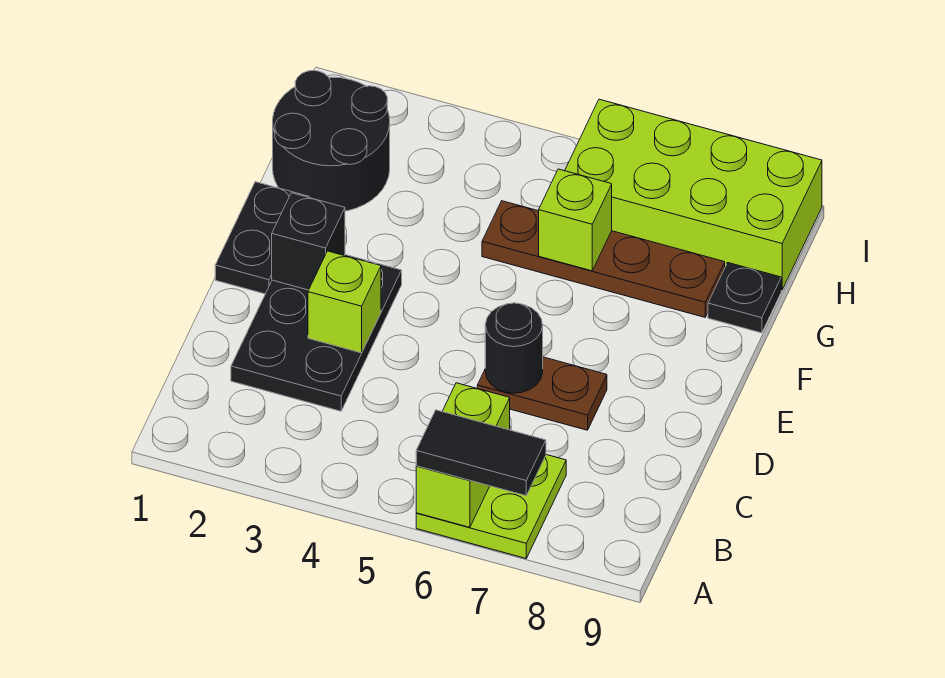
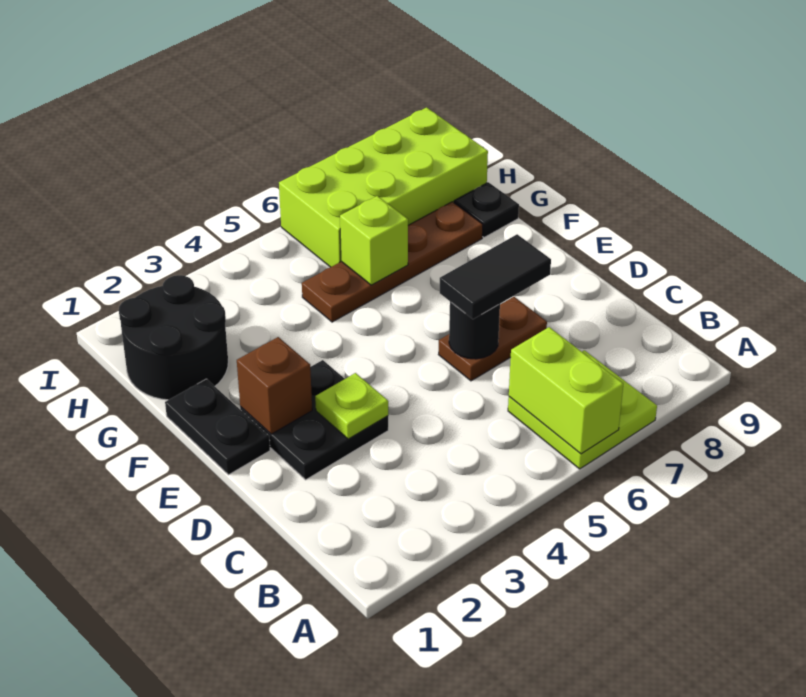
black 1x2 tile [416,410,546,496] -> black 1x2 tile moved to [440,234,551,319]
black 2x3 plate [231,255,402,411] -> black 2x2 plate [240,360,388,480]
lime 1x1 brick [308,251,381,353] -> lime 1x1 plate [315,373,388,439]
black 1x1 brick [272,193,345,290] -> brown 1x1 brick [237,337,312,434]

